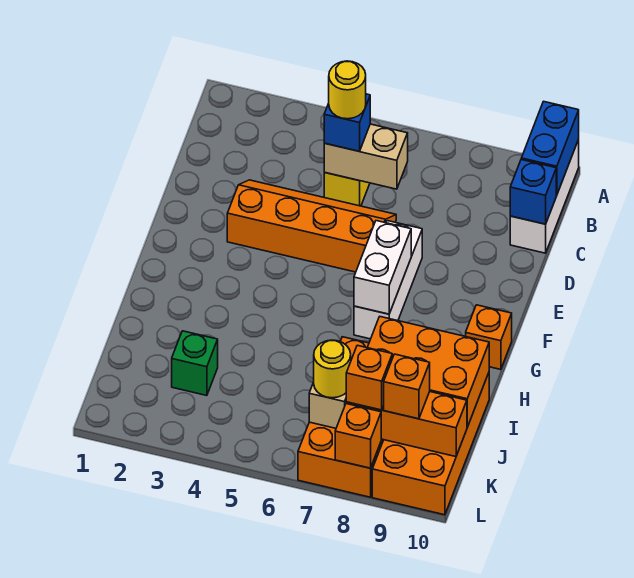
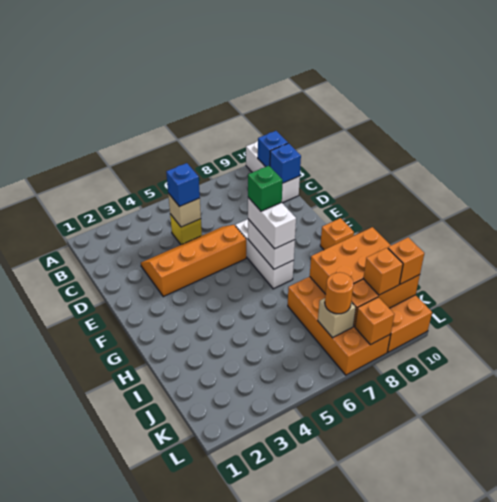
blue 1x2 brick [521,101,579,195] -> blue 1x1 brick [258,131,288,167]
tan 1x2 brick [324,124,408,189] -> tan 1x1 brick [168,193,201,227]
yellow 1x1 round brick [329,61,366,119] -> none
none -> white 1x2 brick [248,198,296,249]
green 1x1 brick [172,331,218,396] -> green 1x1 brick moved to [248,166,283,211]
yellow 1x1 round brick [314,340,351,398] -> orange 1x1 round brick [325,272,354,314]
orange 1x1 brick [346,345,392,410] -> orange 1x1 brick moved to [388,237,424,284]

